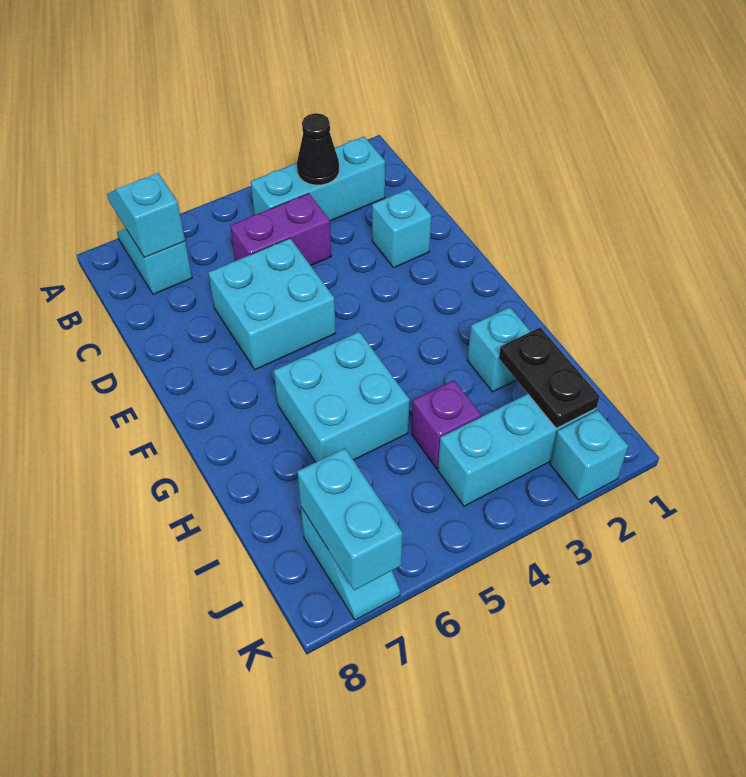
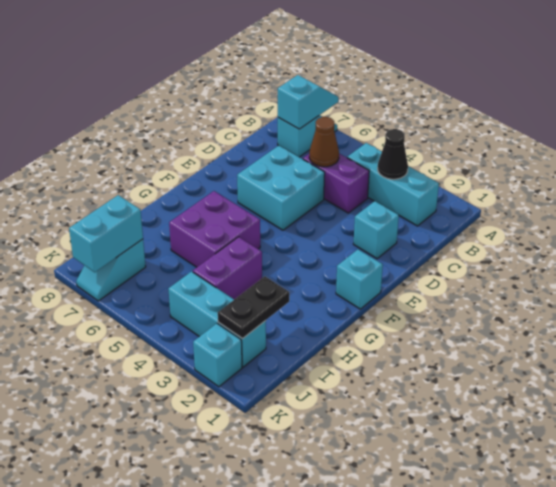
none -> brown 1x1 cone [309,117,339,167]
cyan 2x2 brick [274,332,410,462] -> purple 2x2 brick [169,191,260,267]
cyan 1x1 brick [467,307,531,392] -> cyan 1x1 brick moved to [336,249,383,309]
purple 1x1 brick [411,380,481,468] -> purple 1x2 brick [193,237,262,299]

